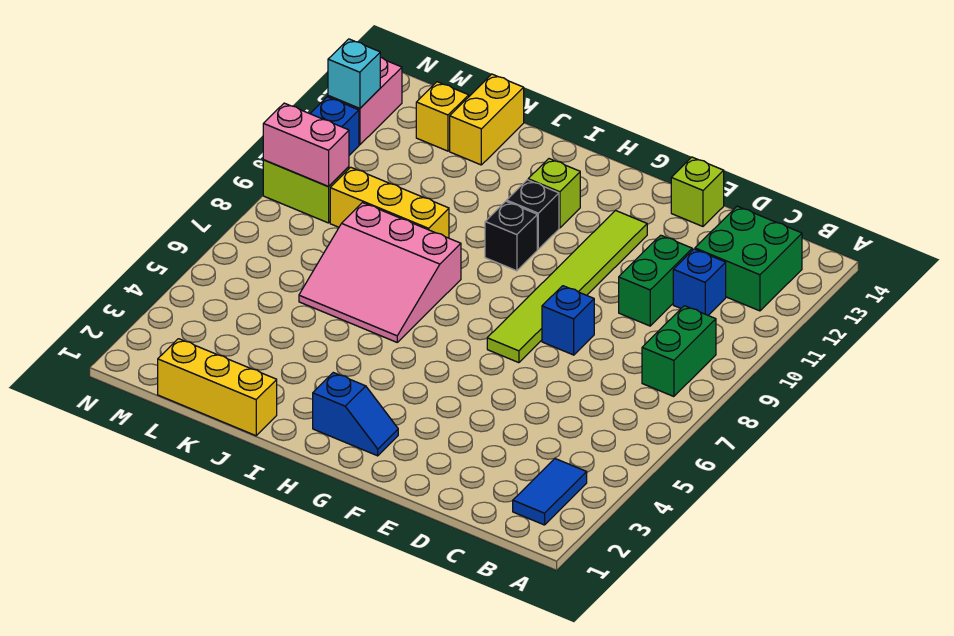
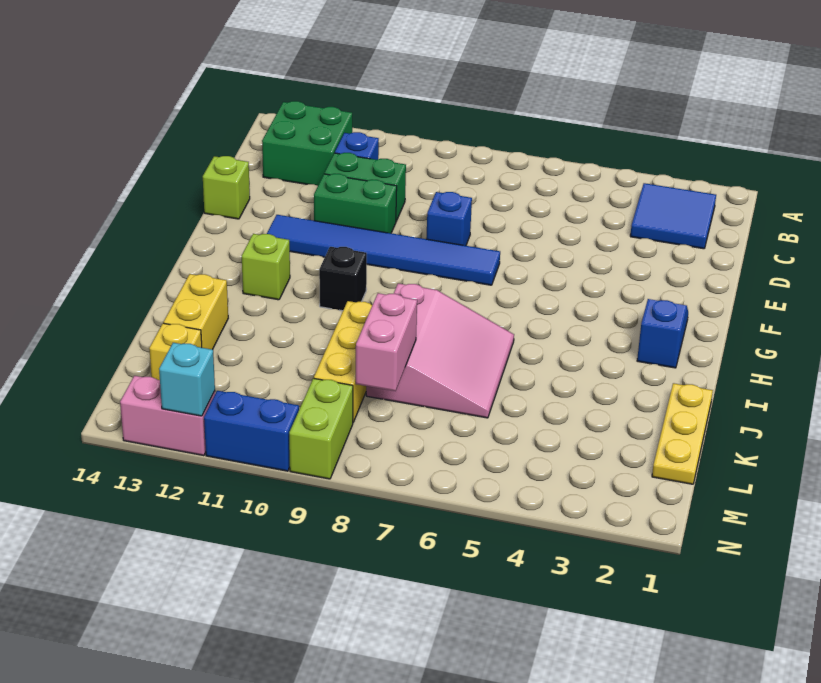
blue 1x2 tile [513,459,587,525] -> blue 2x2 tile [630,183,716,249]
green 1x2 brick [642,306,716,397] -> green 1x2 brick moved to [314,174,397,233]
lime 1x6 tile [487,210,647,363] -> blue 1x6 tile [267,215,500,285]
black 1x1 brick [507,180,559,249] -> none
yellow 1x3 brick [158,339,277,436] -> yellow 1x3 plate [652,383,713,484]
yellow 1x2 brick [450,74,524,165] -> yellow 1x2 brick turned to [163,274,228,349]
pink 1x2 brick [263,103,349,187] -> pink 1x2 brick moved to [356,293,417,391]

